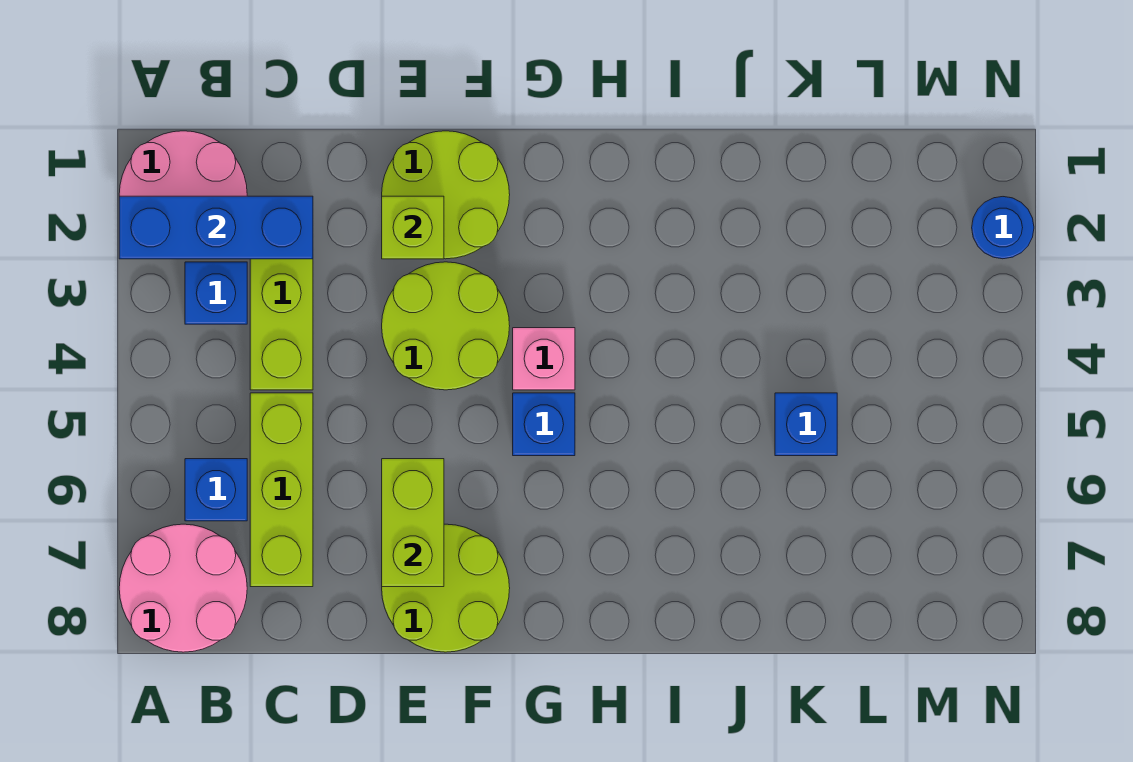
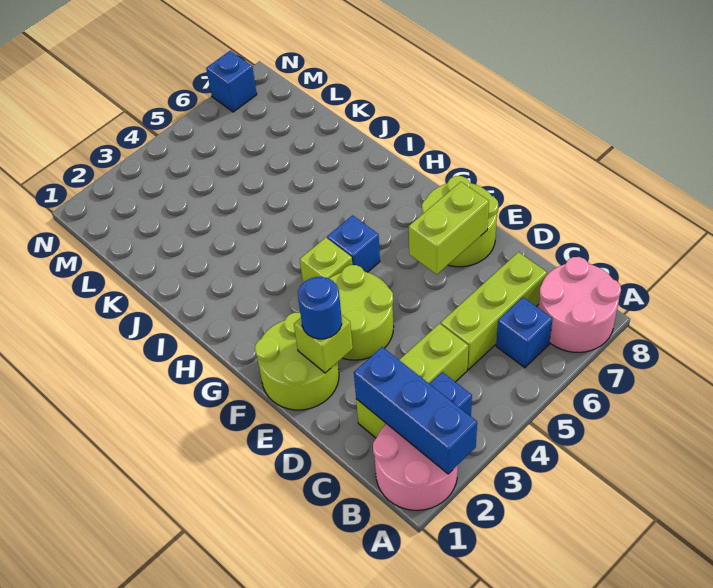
pink 1x1 brick [513,328,575,390] -> lime 1x1 brick [300,238,352,283]
blue 1x1 brick [775,393,837,456] -> blue 1x1 brick moved to [206,51,257,112]
blue 1x1 round brick [972,197,1034,259] -> blue 1x1 round brick moved to [298,277,342,339]

